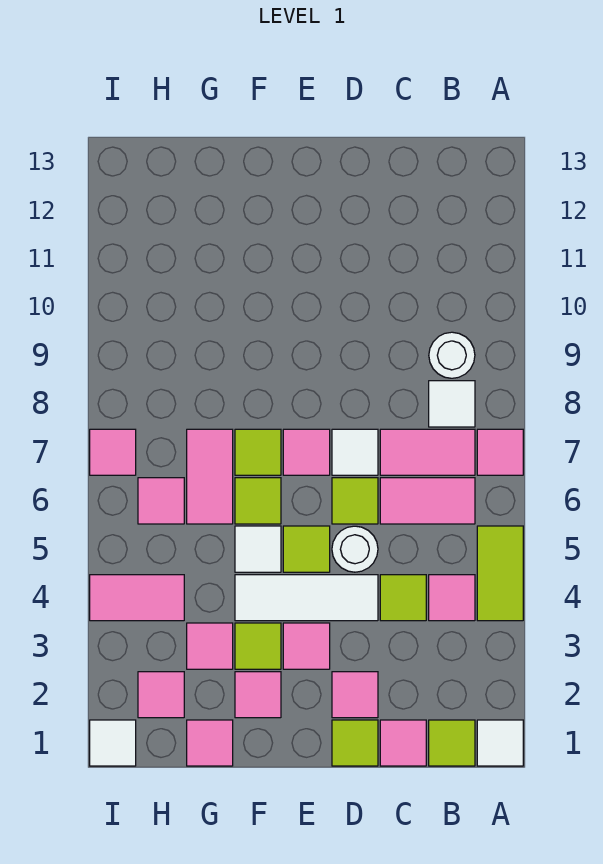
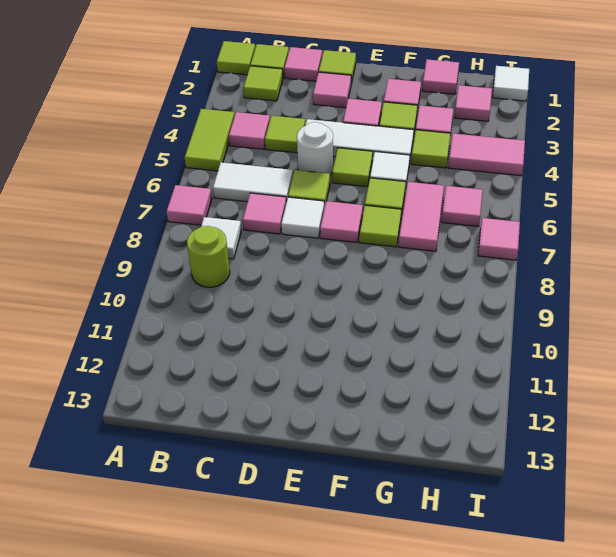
white 1x1 tile [477,720,523,766] -> lime 1x1 tile [217,41,255,75]
none -> lime 1x1 tile [243,66,283,101]
pink 1x2 tile [380,478,475,524] -> white 1x2 tile [213,162,293,202]
pink 1x2 tile [380,429,475,475] -> pink 1x1 tile [243,193,286,234]
white 1x1 round brick [429,332,475,378] -> lime 1x1 round brick [187,226,230,287]
none -> lime 1x1 tile [411,130,451,168]

